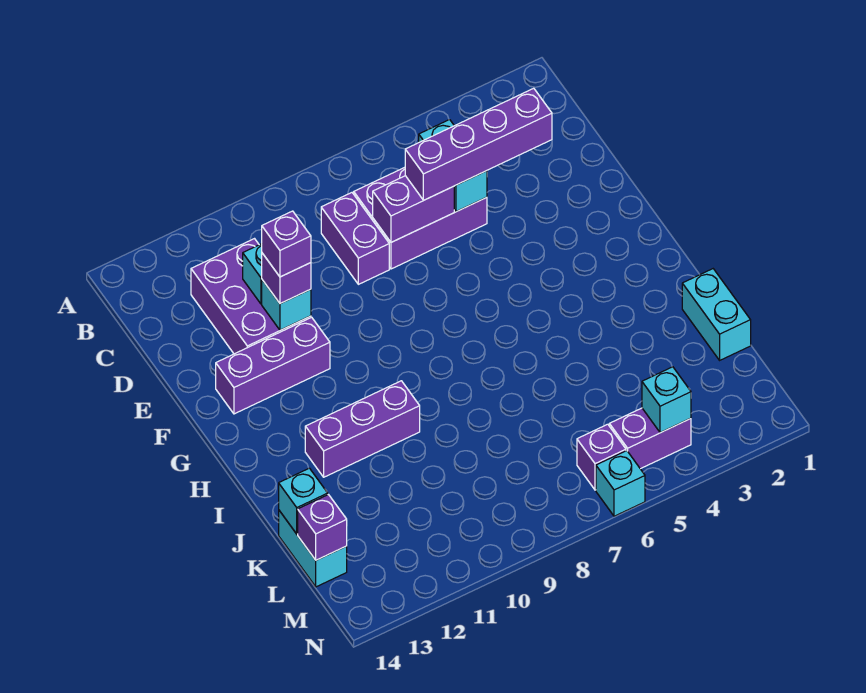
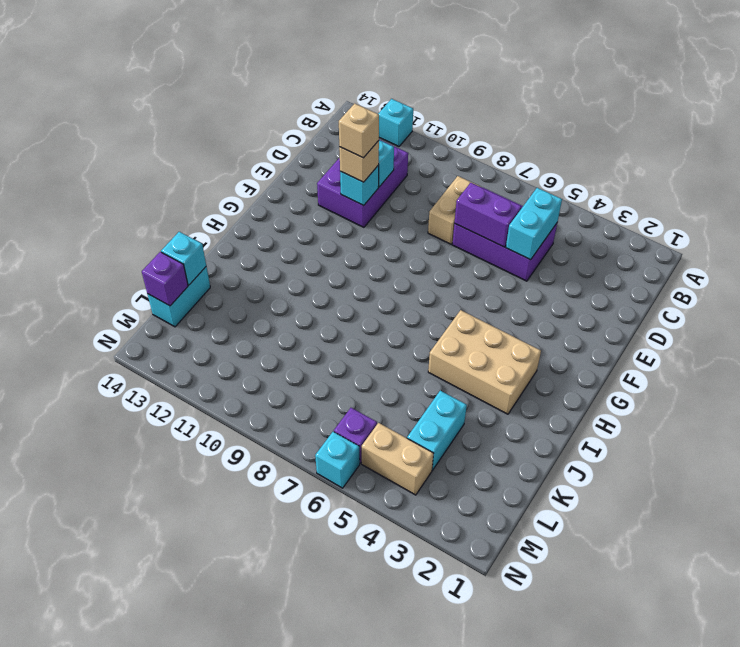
purple 1x2 brick [321,193,389,284] -> tan 1x2 brick [428,176,481,244]
purple 1x4 brick [405,88,552,200] -> none
purple 1x1 brick [262,253,311,304] -> tan 1x1 brick [339,141,379,182]
purple 1x1 brick [262,211,311,277] -> tan 1x1 brick [339,103,379,158]
purple 1x3 brick [216,317,330,414] -> none
none -> tan 2x3 brick [428,310,541,414]
purple 1x3 brick [305,381,420,477] -> none
cyan 1x2 brick [682,269,751,360] -> cyan 1x2 brick moved to [407,391,467,470]
purple 1x2 brick [609,408,691,469] -> tan 1x2 brick [362,423,433,495]
cyan 1x1 brick [642,367,691,433] -> cyan 1x1 brick moved to [378,99,413,146]

